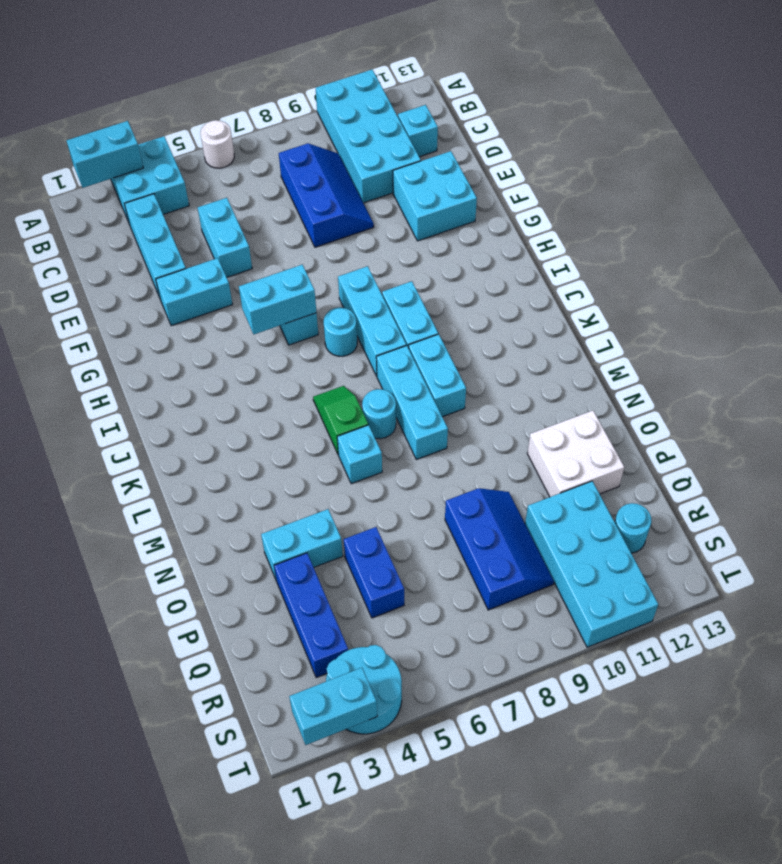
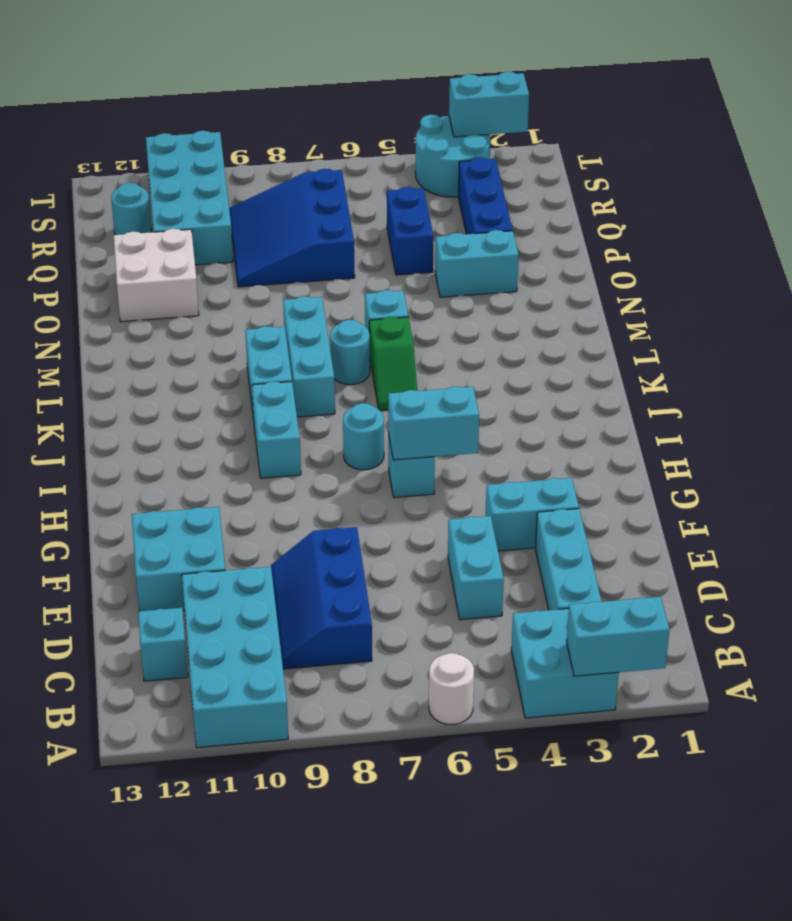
cyan 1x3 brick [338,266,406,376] -> none
blue 2x3 slope [445,488,554,610] -> blue 3x3 slope [229,169,355,287]

